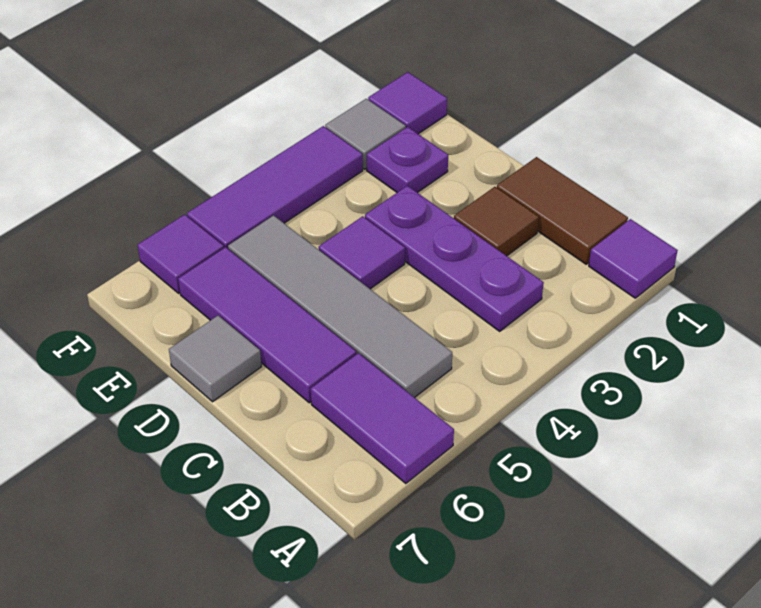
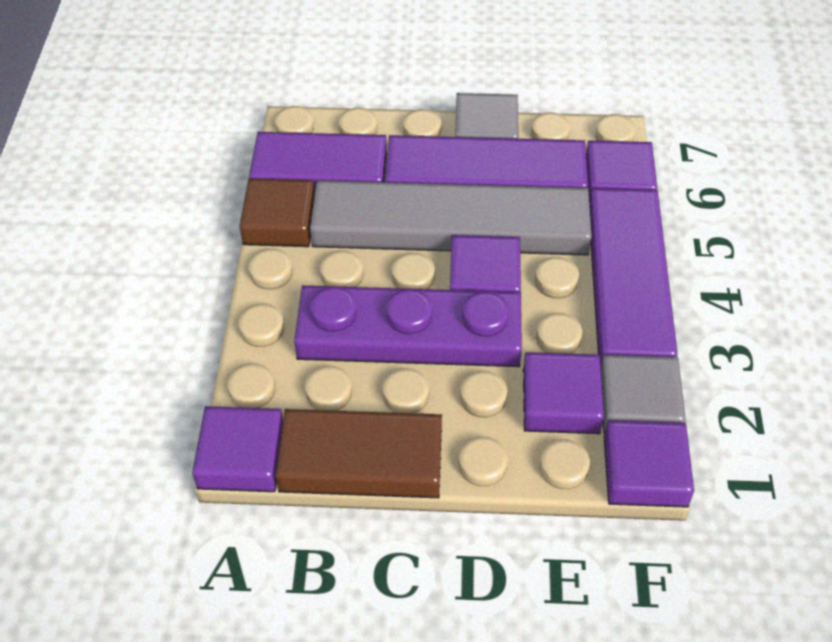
brown 1x1 tile [454,187,539,256] -> brown 1x1 tile moved to [240,178,315,247]
purple 1x1 plate [367,127,448,193] -> purple 1x1 tile [523,352,604,434]

